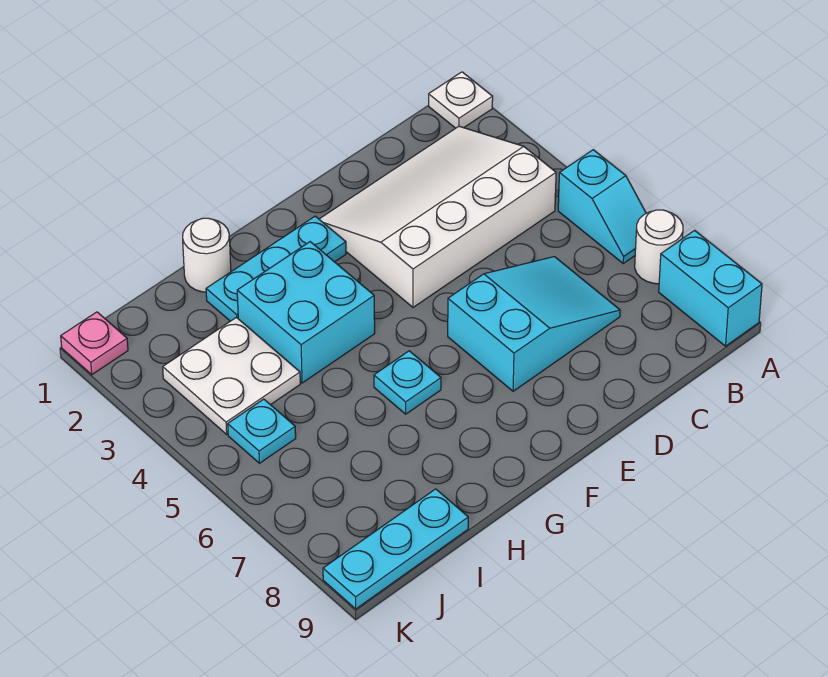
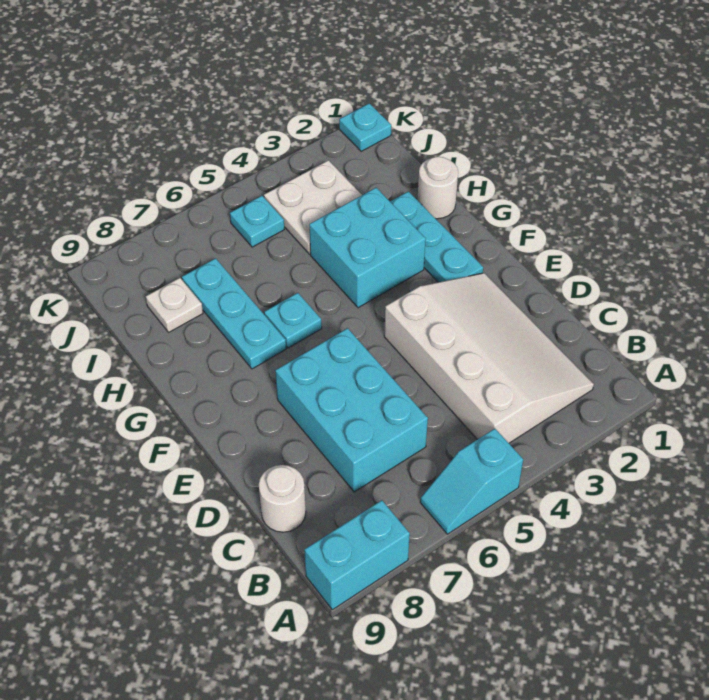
white 1x1 plate [429,72,493,128] -> white 1x1 plate moved to [146,278,203,332]
white 1x1 round brick [635,210,683,284] -> white 1x1 round brick moved to [259,465,306,532]
cyan 2x3 slope [448,257,620,391] -> cyan 2x3 brick [275,328,428,492]
cyan 1x3 plate [323,489,468,609] -> cyan 1x3 plate moved to [182,258,286,369]
pink 1x1 plate [61,312,128,375] -> cyan 1x1 plate [339,103,391,151]

